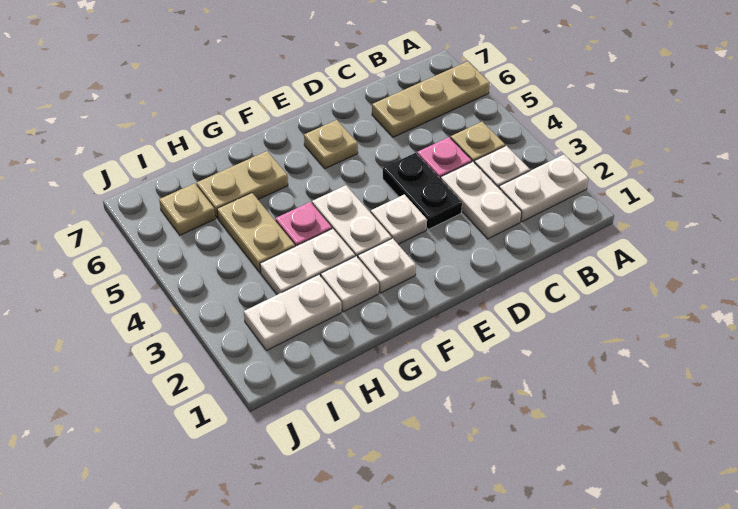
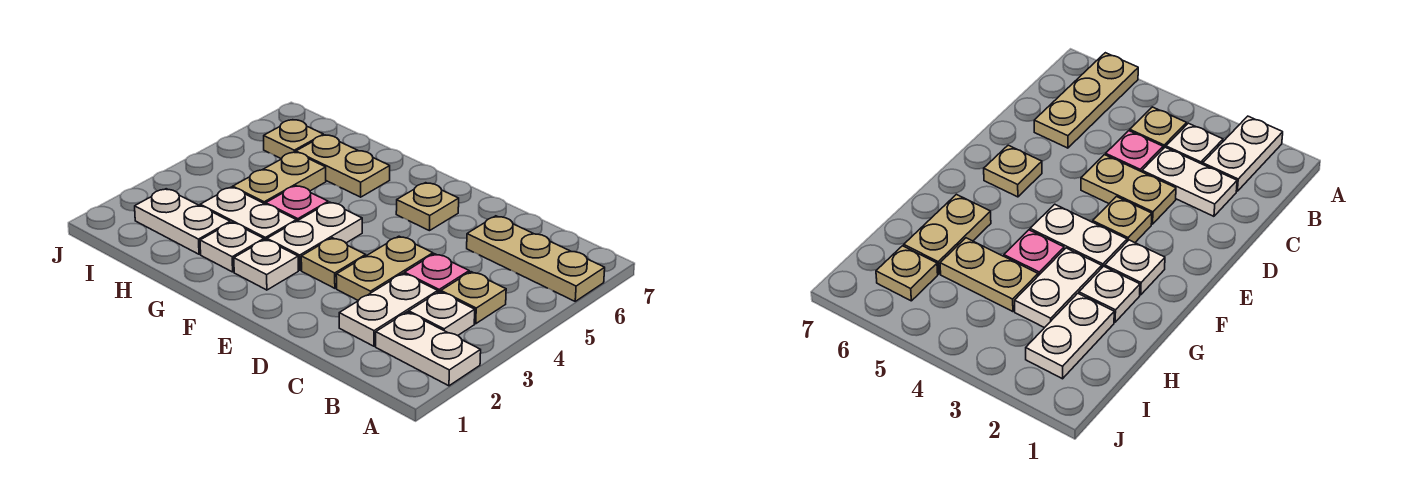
black 1x2 plate [383,153,462,229] -> tan 1x2 plate [336,236,433,301]
white 1x1 plate [371,194,427,244] -> tan 1x1 plate [301,238,366,288]

